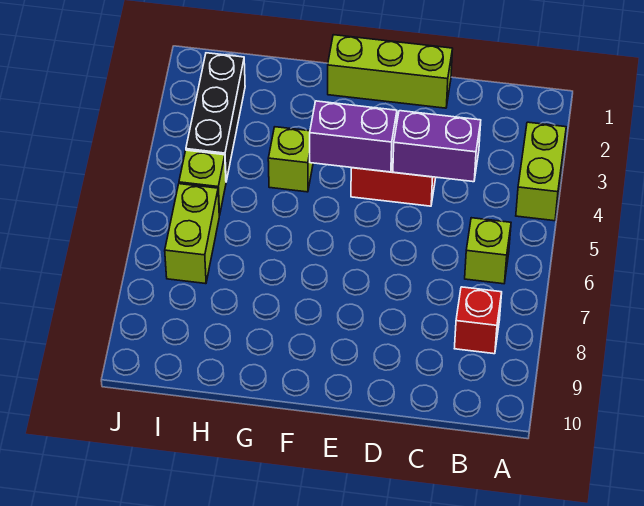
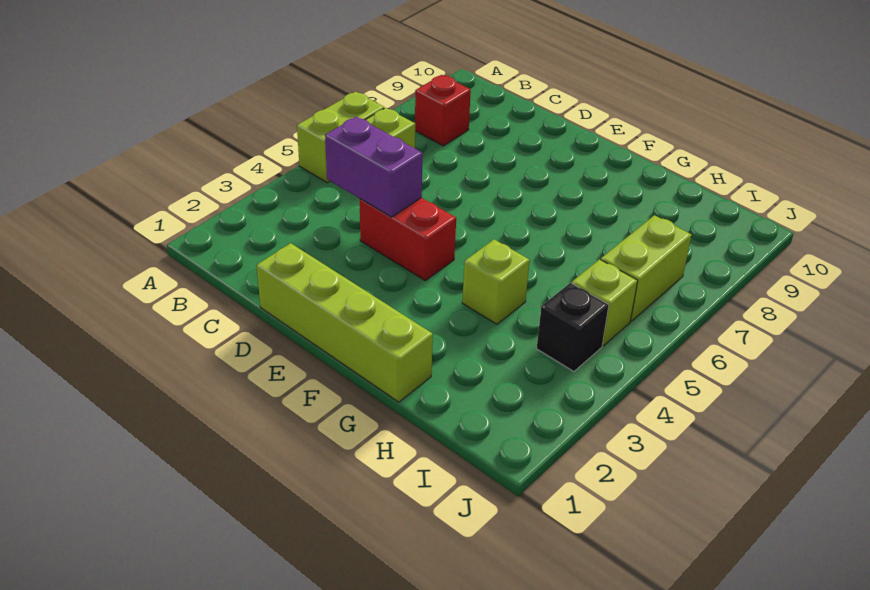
lime 1x2 brick [516,122,566,221] -> lime 1x2 brick moved to [297,92,384,183]
lime 1x3 brick [328,35,453,108] -> lime 1x4 brick [257,243,433,402]
purple 1x2 brick [310,101,397,172] -> none
black 1x3 brick [186,53,245,181] -> black 1x1 brick [537,283,609,371]

